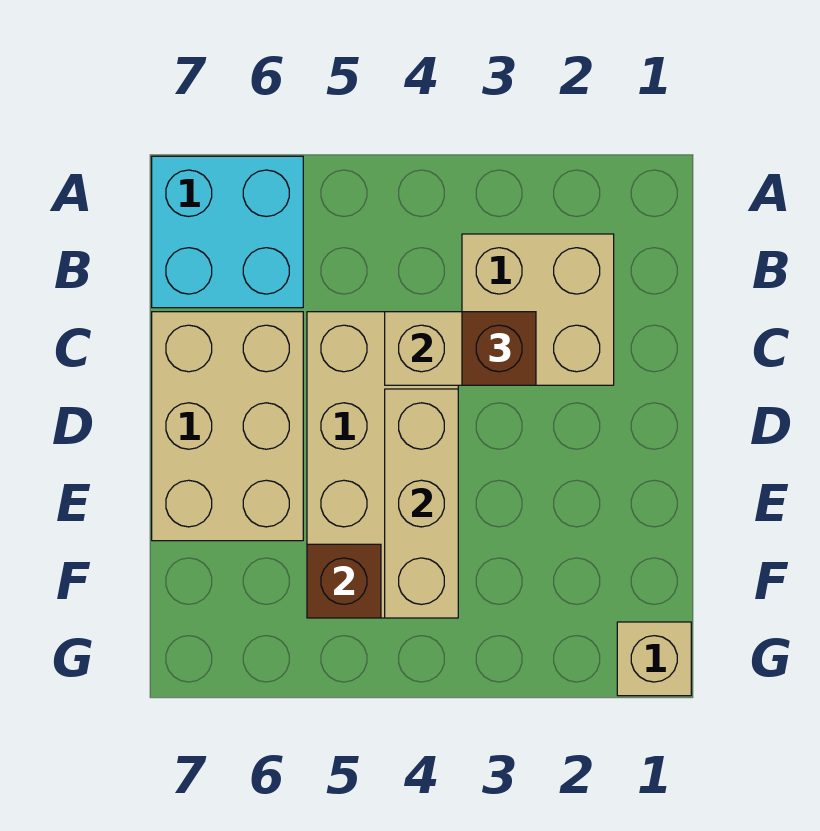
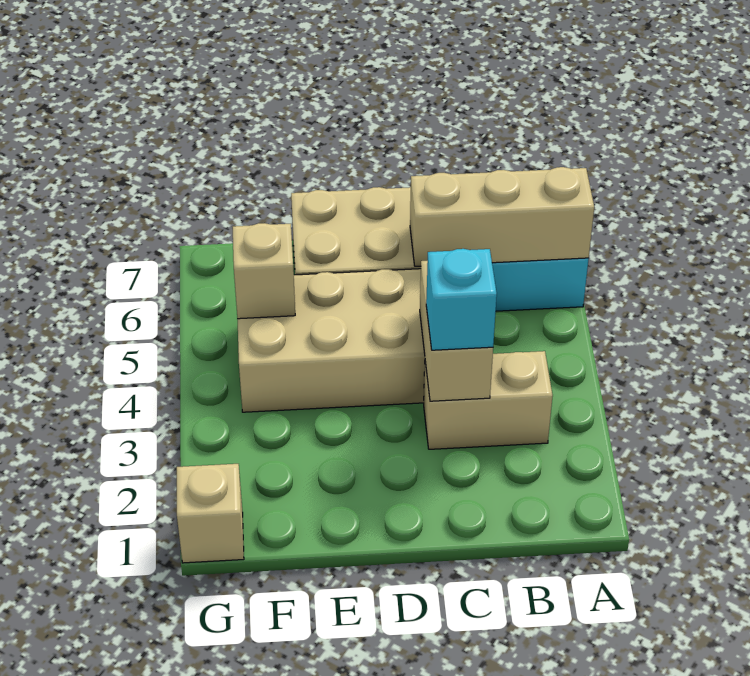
tan 2x2 brick [462,234,614,385] -> tan 1x2 brick [424,351,553,449]
brown 1x1 brick [462,312,536,385] -> cyan 1x1 brick [426,249,497,350]
tan 1x3 brick [385,389,458,618] -> tan 1x3 brick moved to [410,167,594,266]
brown 1x1 brick [307,544,381,618] -> tan 1x1 brick [233,223,295,319]

